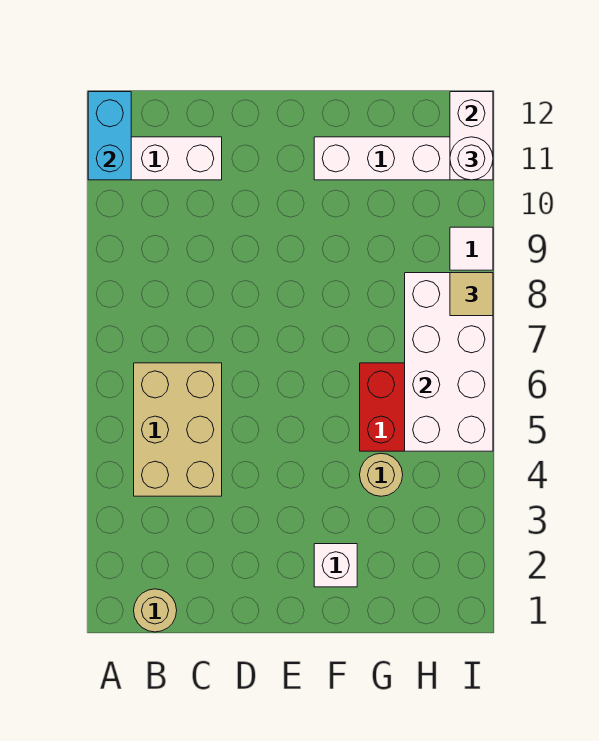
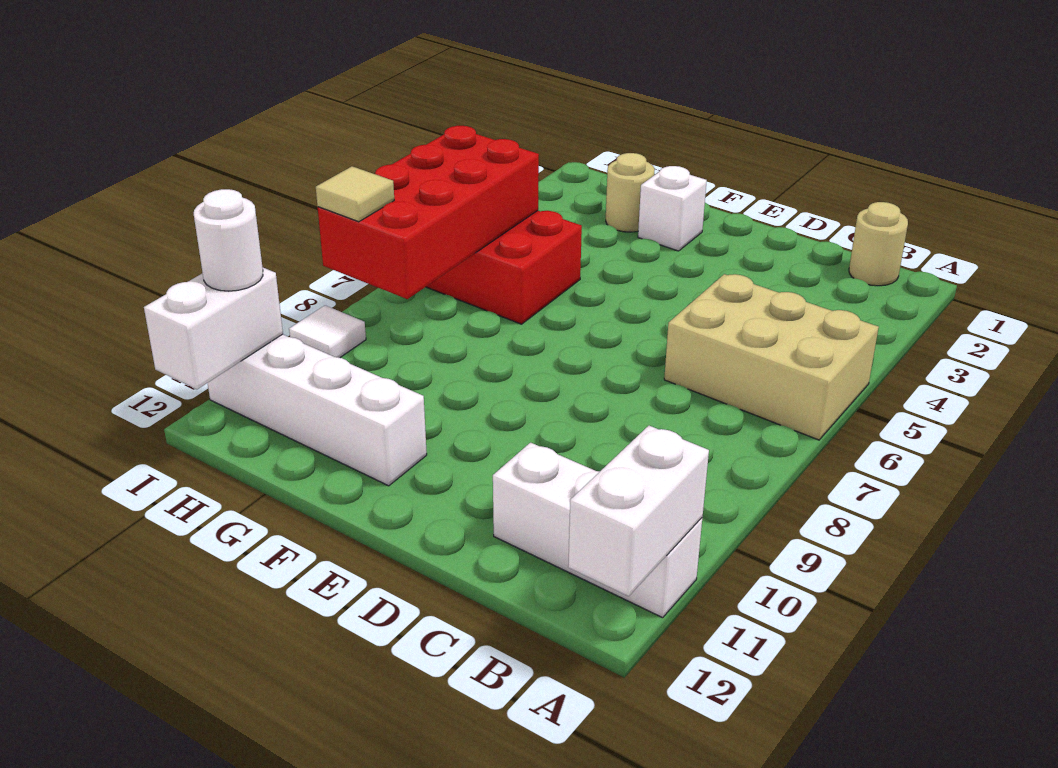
cyan 1x2 brick [88,92,131,180] -> white 1x2 brick [568,426,709,596]
tan 2x3 brick [134,363,222,496] -> tan 2x3 brick turned to [664,274,879,440]
tan 1x1 round brick [360,453,403,496] -> tan 1x1 round brick moved to [606,153,655,232]
white 2x4 brick [405,273,493,451] -> red 2x4 brick [318,126,539,299]

